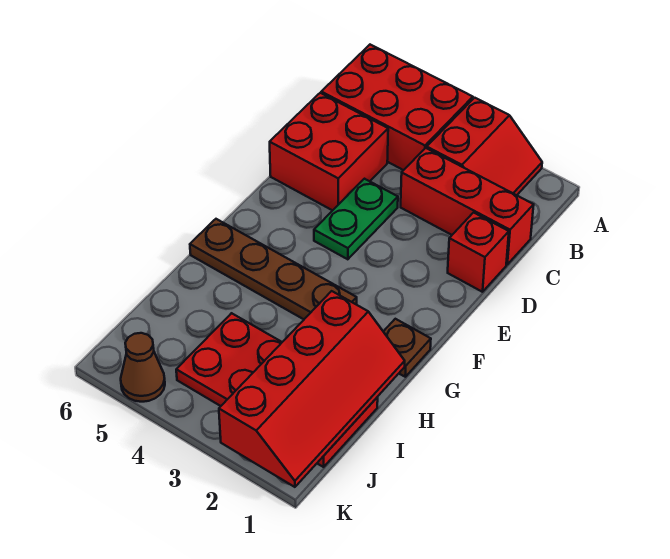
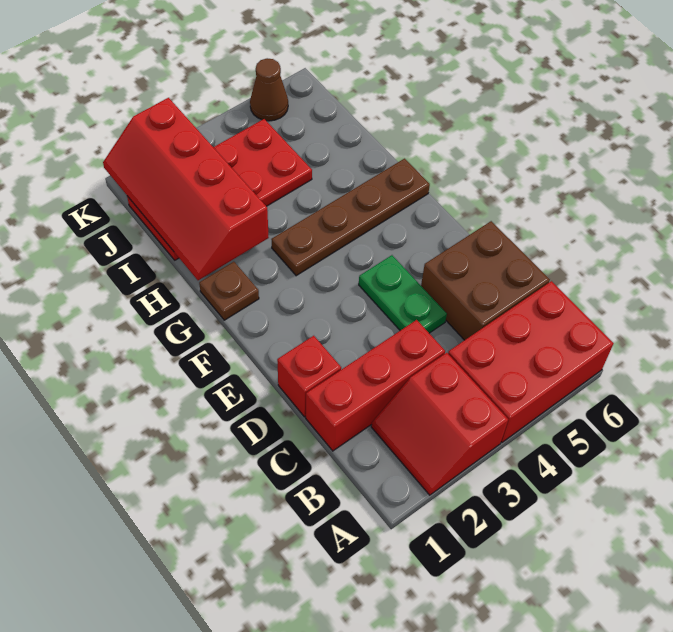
red 2x2 brick [270,93,388,211] -> brown 2x2 brick [421,221,550,340]

